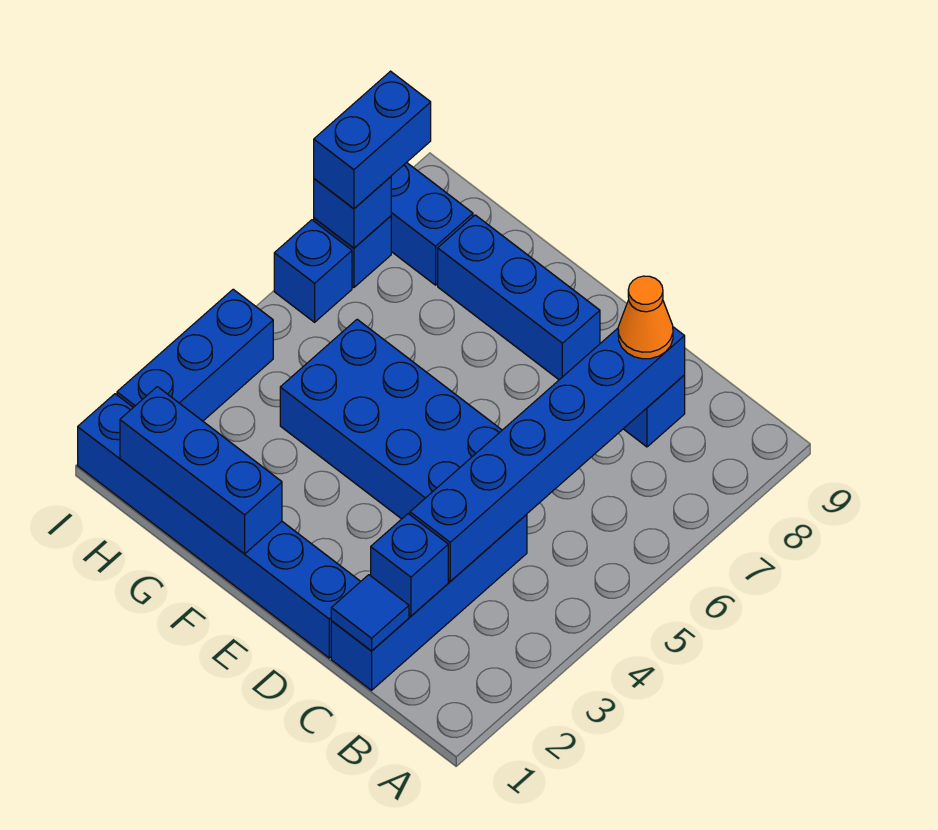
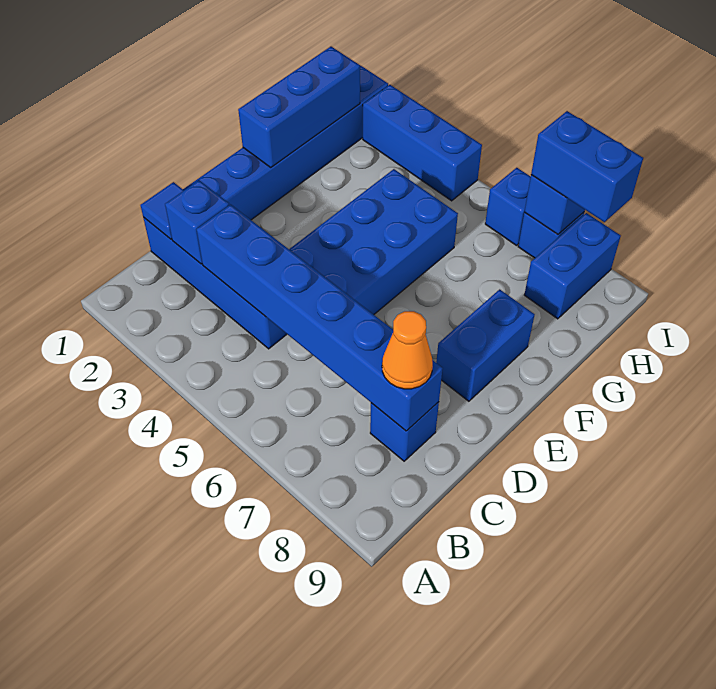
blue 1x3 brick [438,215,600,380] -> blue 1x2 brick [436,289,535,401]

